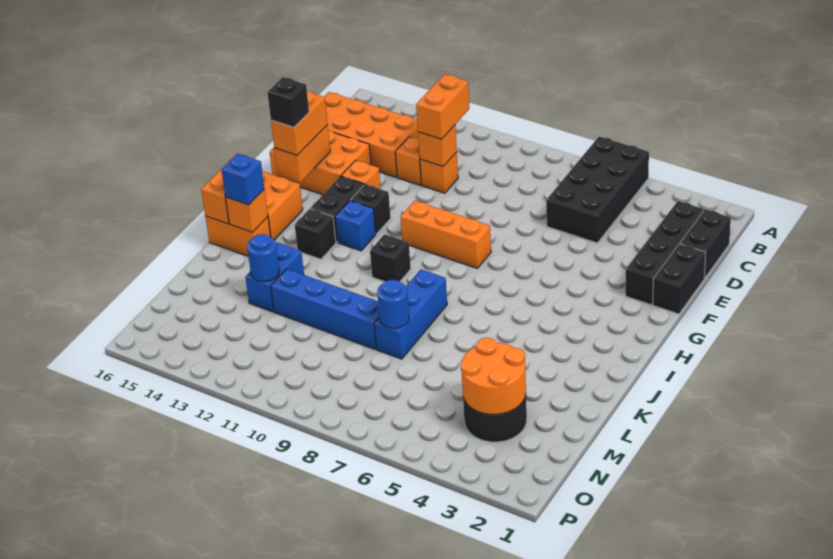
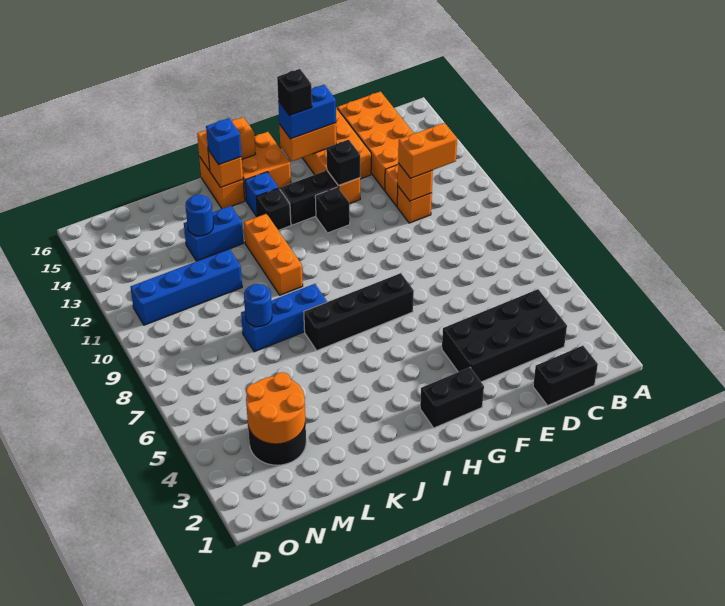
black 2x4 brick [546,137,649,243] -> black 2x4 brick moved to [442,289,567,382]
black 1x4 brick [625,201,703,305] -> black 1x4 brick moved to [304,273,414,350]
black 1x2 brick [653,244,706,314] -> black 1x2 brick moved to [420,367,484,428]
orange 1x2 brick [271,91,328,155] -> blue 1x2 brick [278,85,336,139]
orange 1x3 brick [401,201,491,268] -> orange 1x3 brick moved to [244,214,303,295]
blue 1x1 brick [335,201,376,251] -> blue 1x1 brick moved to [245,172,278,217]
black 1x1 brick [370,234,411,282] -> black 1x1 brick moved to [326,140,360,186]
blue 1x4 brick [271,269,379,349] -> blue 1x4 brick turned to [131,249,242,325]

